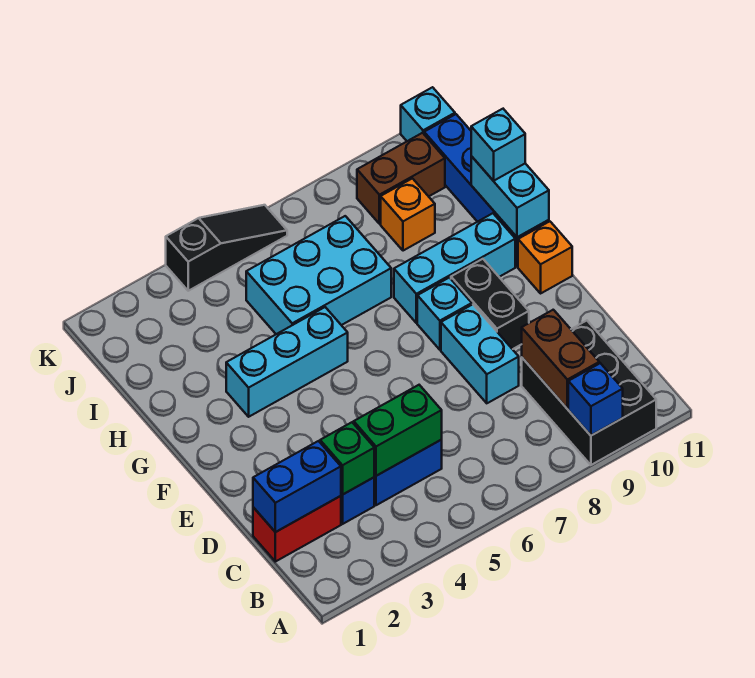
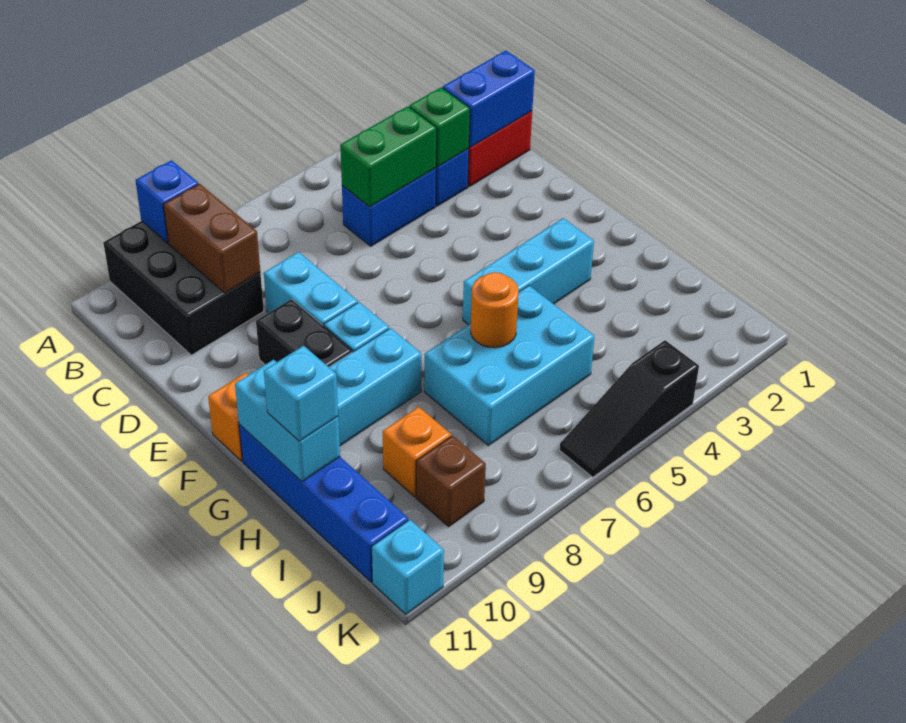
none -> orange 1x1 round brick [471,272,519,348]
brown 1x2 brick [357,133,445,224] -> brown 1x1 brick [416,436,486,527]

